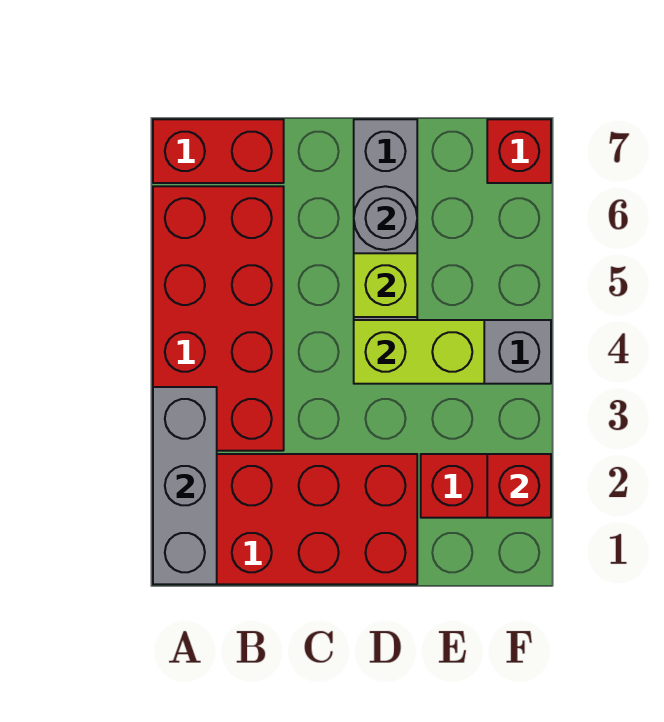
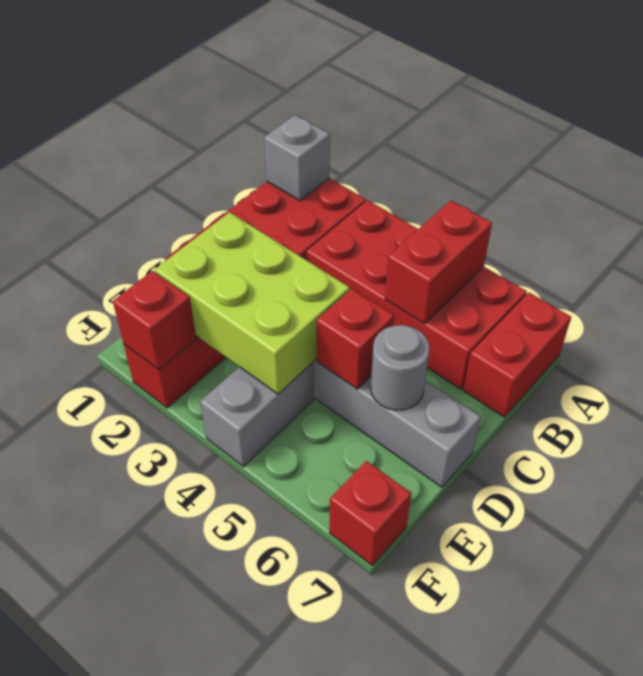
grey 1x3 brick [153,387,217,584] -> grey 1x1 brick [264,115,330,201]
none -> red 1x2 brick [385,201,492,324]
lime 1x2 brick [354,320,484,384] -> lime 2x3 brick [154,212,350,394]
lime 1x1 brick [354,253,417,317] -> red 1x1 brick [317,289,394,389]

